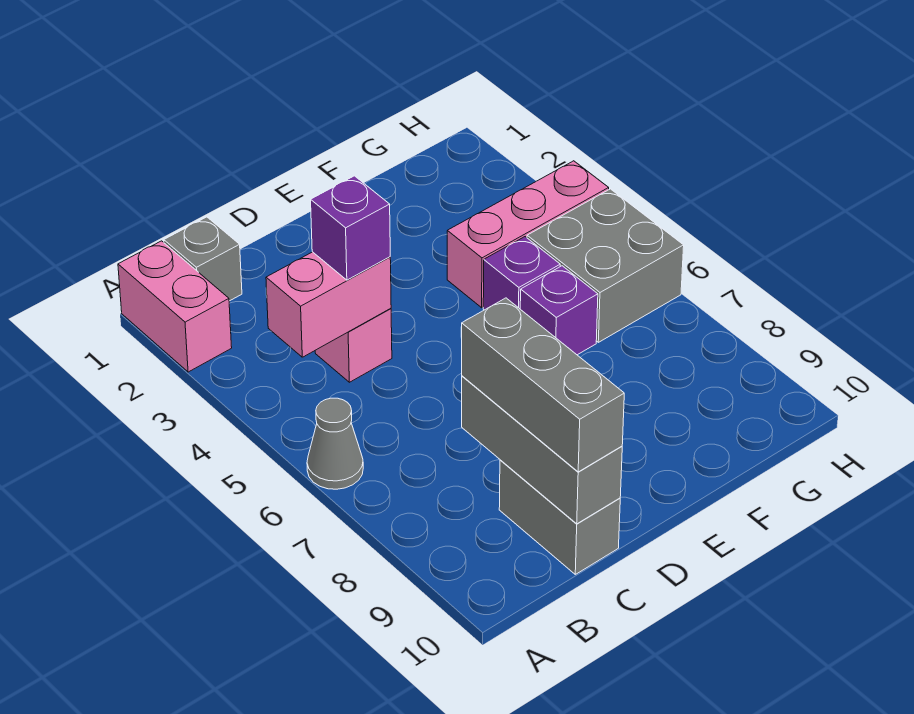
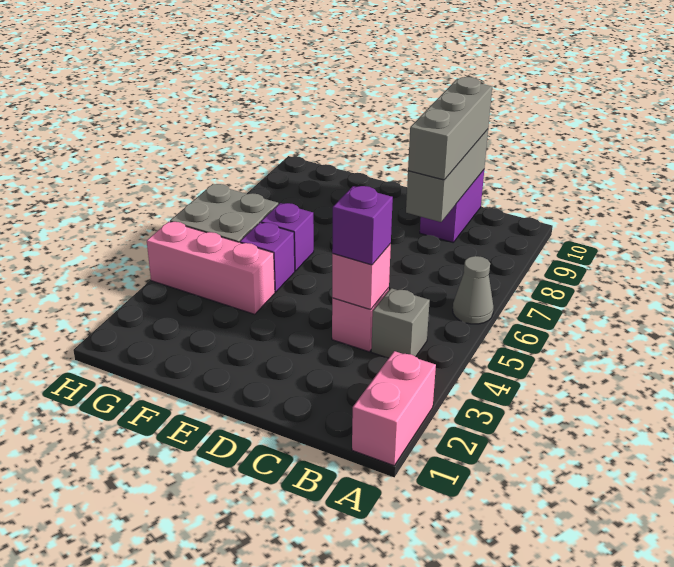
grey 1x1 brick [164,217,242,301] -> grey 1x1 brick moved to [371,288,430,358]
pink 1x2 brick [266,252,391,357] -> pink 1x1 brick [332,244,391,310]
grey 1x2 brick [499,460,620,574] -> purple 1x2 brick [420,170,484,242]

